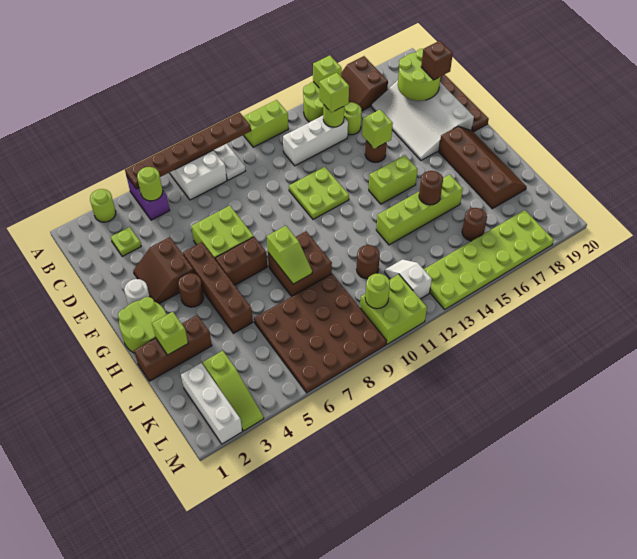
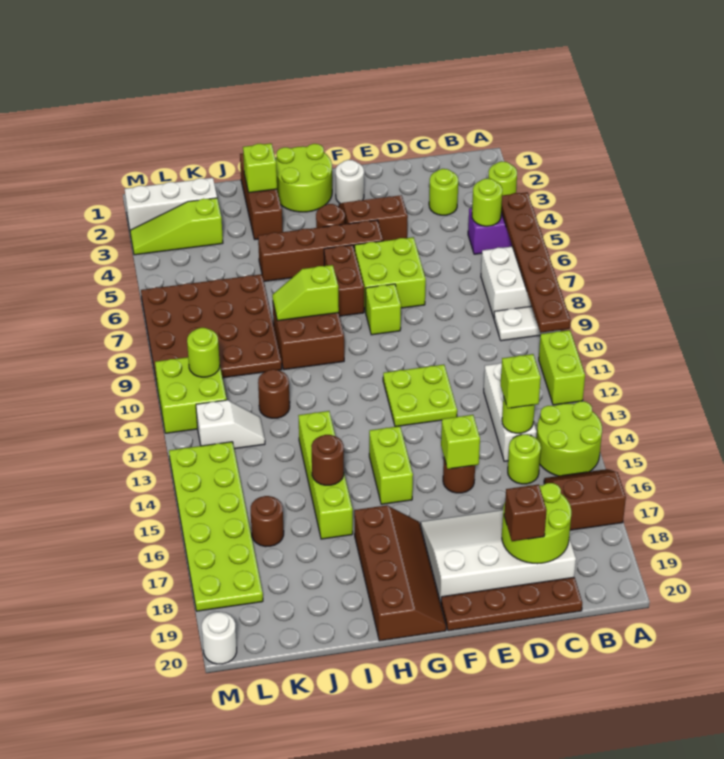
lime 1x1 brick [313,55,342,87] -> lime 1x1 brick moved to [366,284,401,335]
lime 1x1 plate [111,227,141,257] -> lime 1x1 round brick [429,169,458,215]
brown 2x4 slope [439,126,526,209] -> brown 2x4 slope turned to [354,505,446,641]
none -> white 1x1 round brick [202,612,237,664]

